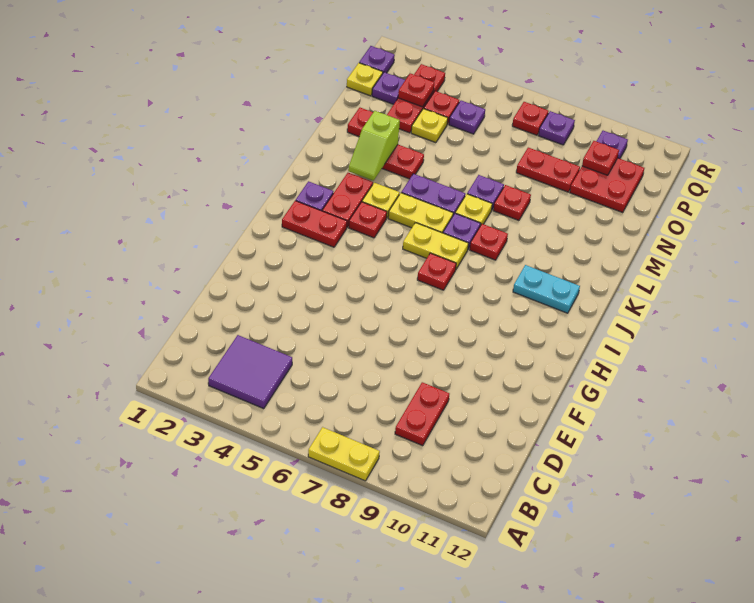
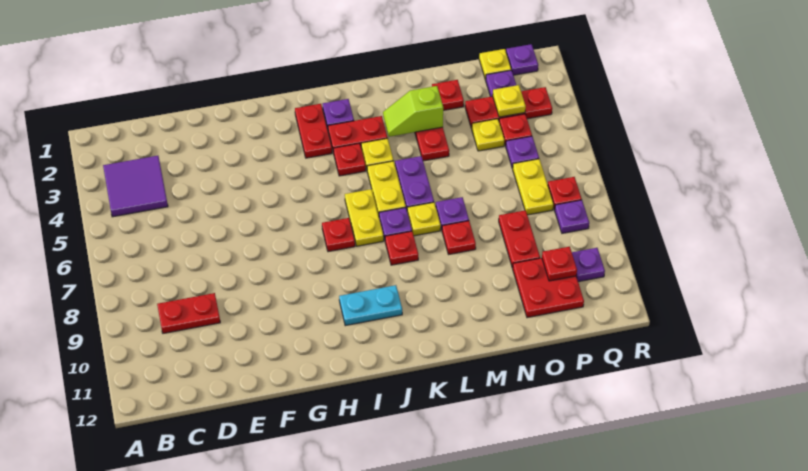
yellow 1x2 plate [308,427,380,481] -> yellow 1x2 plate moved to [512,159,554,215]
cyan 1x2 plate [513,265,580,313] -> cyan 1x2 plate turned to [339,285,402,326]
red 1x1 plate [398,73,434,107] -> yellow 1x1 plate [492,85,526,117]

